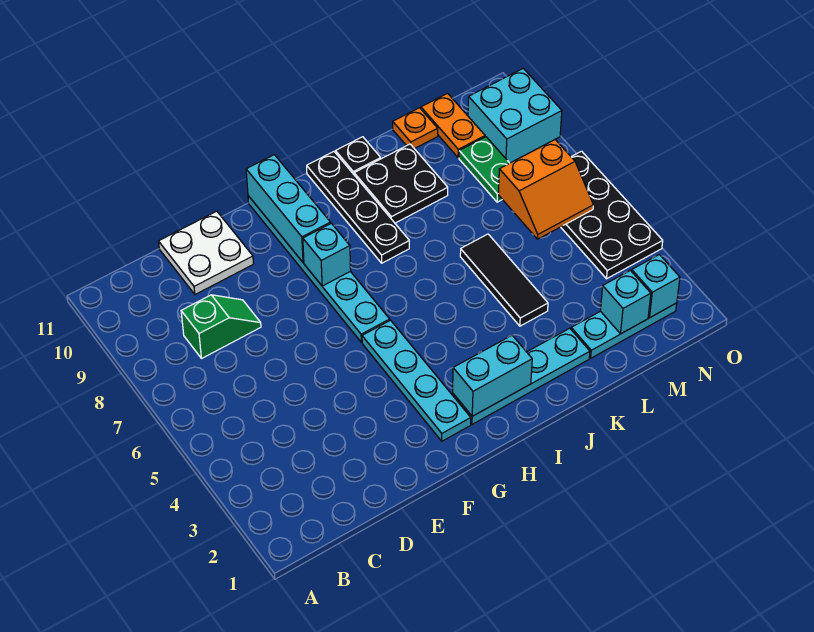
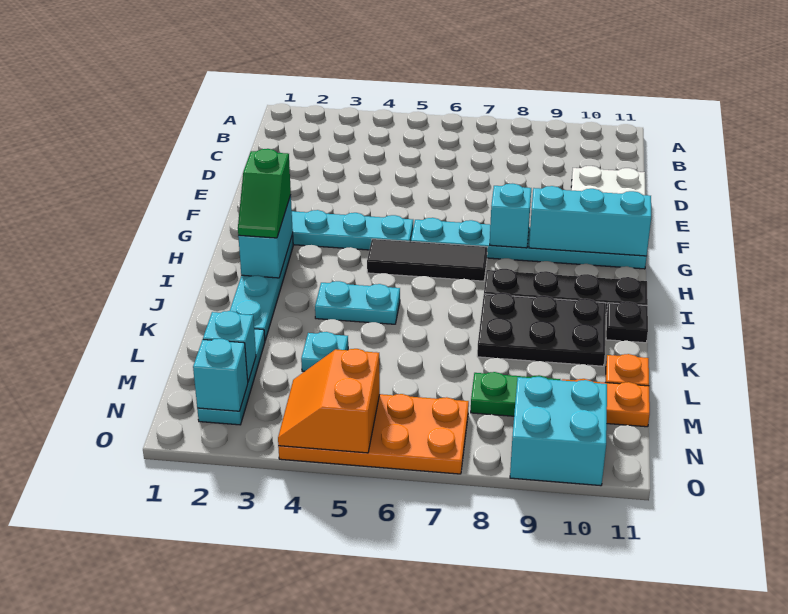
green 1x2 slope [181,295,261,359] -> green 1x2 slope moved to [238,149,291,238]
none -> cyan 1x2 plate [315,281,400,324]
black 2x2 plate [354,144,448,223] -> black 2x3 plate [477,293,606,366]
black 1x3 tile [460,234,548,326] -> black 1x3 tile moved to [367,239,487,281]
none -> cyan 1x1 plate [301,332,348,371]
orange 2x2 slope [498,140,593,239] -> orange 2x2 slope moved to [278,349,380,453]
black 2x4 plate [561,151,663,279] -> orange 2x4 plate [278,394,469,474]

